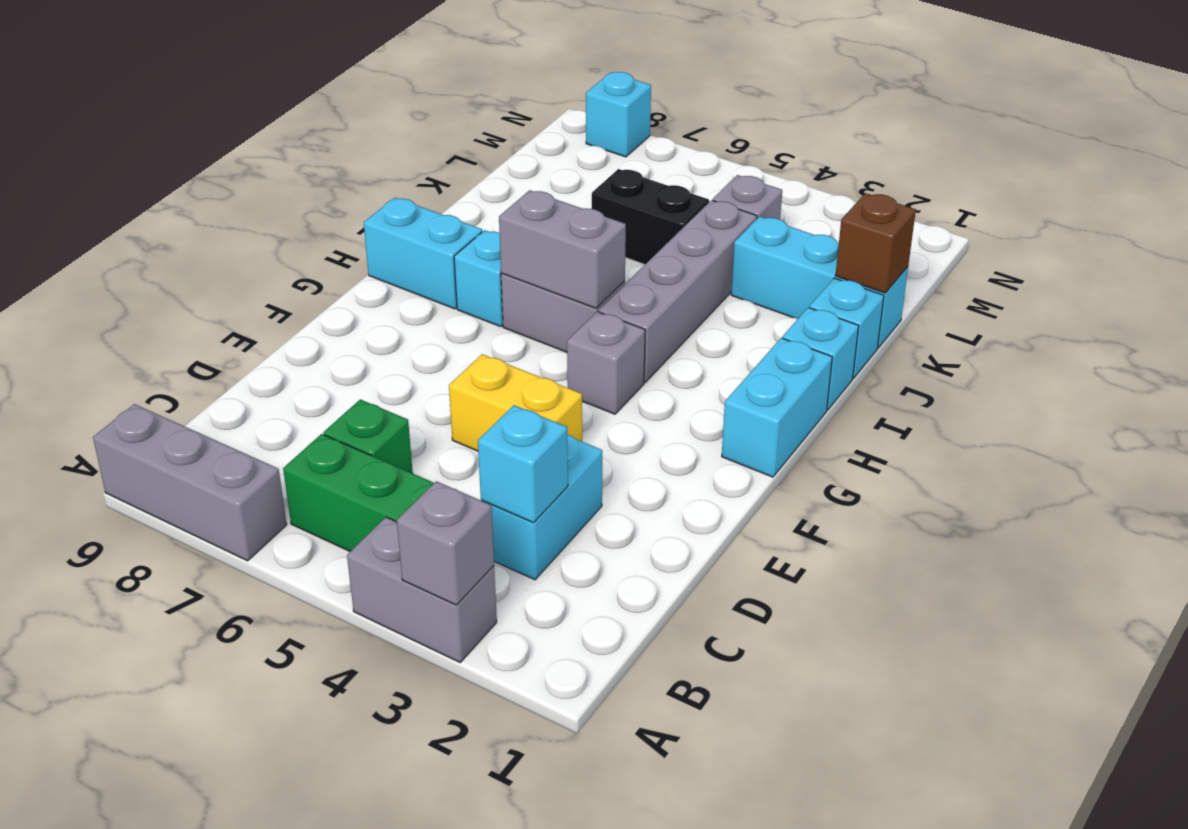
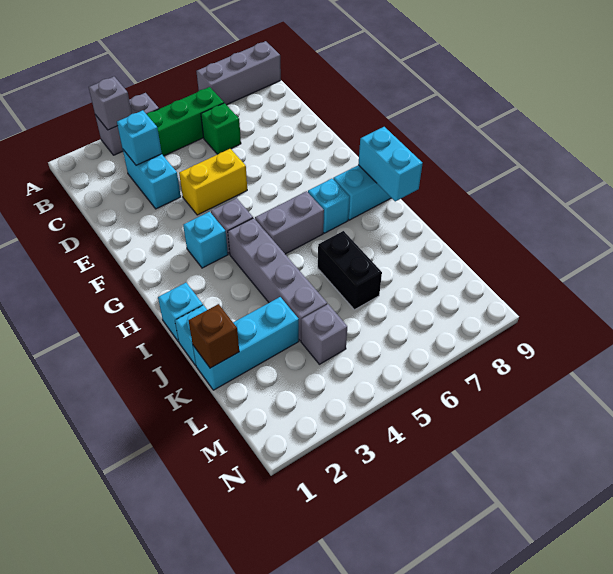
cyan 1x2 brick [722,338,832,477] -> cyan 1x2 brick moved to [358,127,423,201]
grey 1x2 brick [499,190,626,308] -> none
black 1x2 brick [592,169,709,264] -> black 1x2 brick turned to [318,231,382,310]
cyan 1x1 brick [586,72,651,157] -> cyan 1x1 brick moved to [183,212,228,268]

